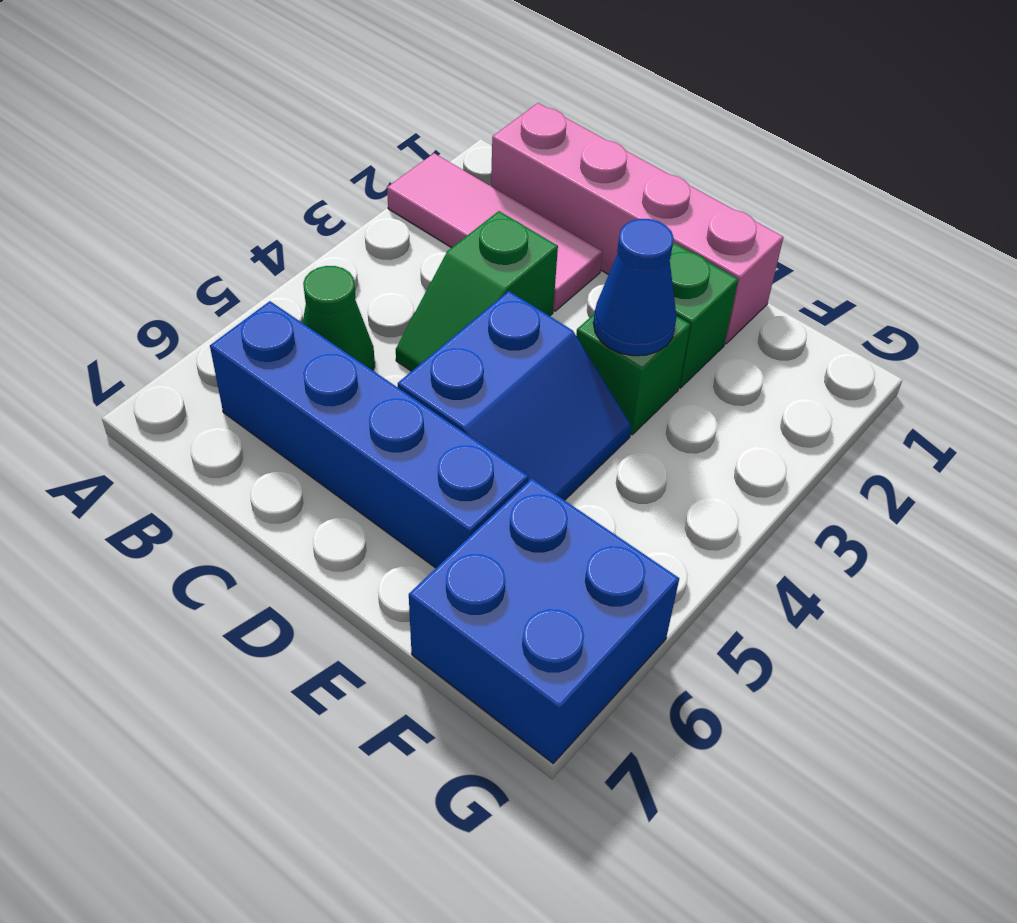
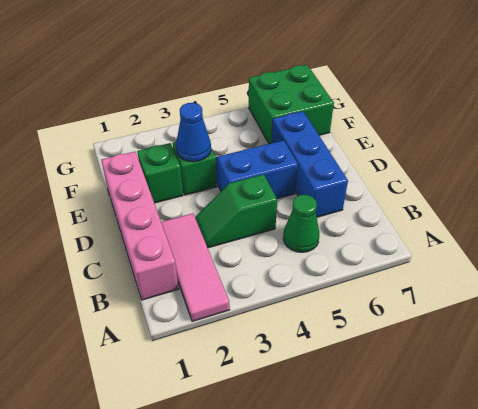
blue 1x4 brick [210,301,528,568] -> blue 1x3 brick [272,111,348,217]
green 1x2 slope [396,211,558,371] -> green 1x2 slope turned to [195,174,277,248]
blue 2x2 brick [409,479,679,763] -> green 2x2 brick [249,65,334,144]

